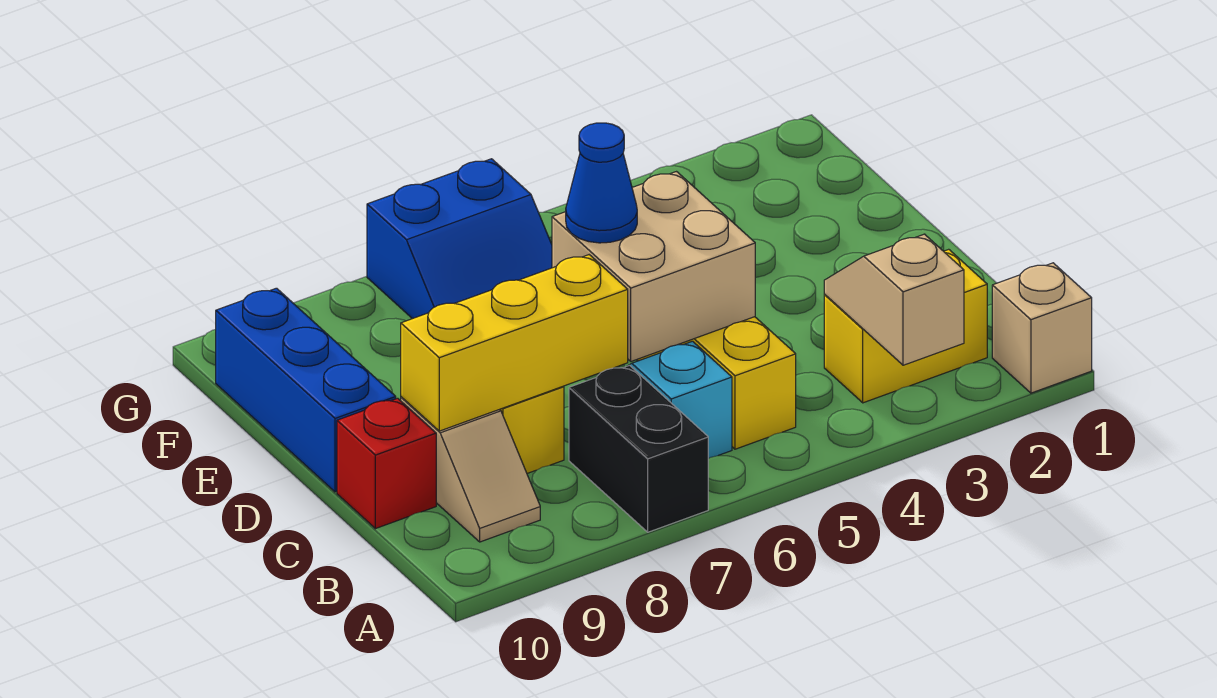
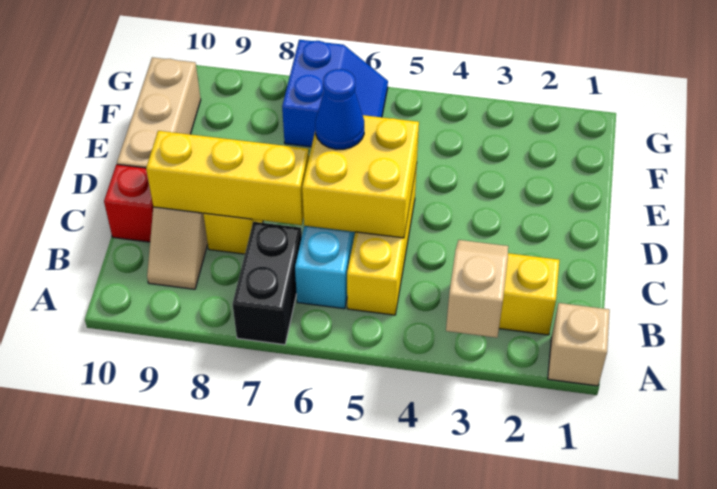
tan 2x2 brick [552,172,755,361] -> yellow 2x2 brick [302,115,419,238]
blue 1x3 brick [216,288,396,492] -> tan 1x3 brick [117,57,201,168]
blue 2x2 slope [367,159,552,319] -> blue 2x2 slope turned to [282,40,388,147]

